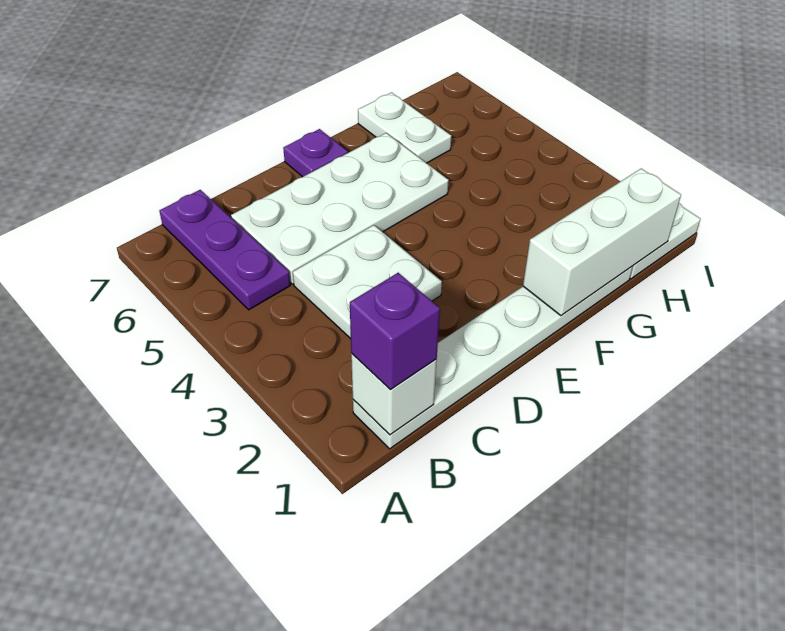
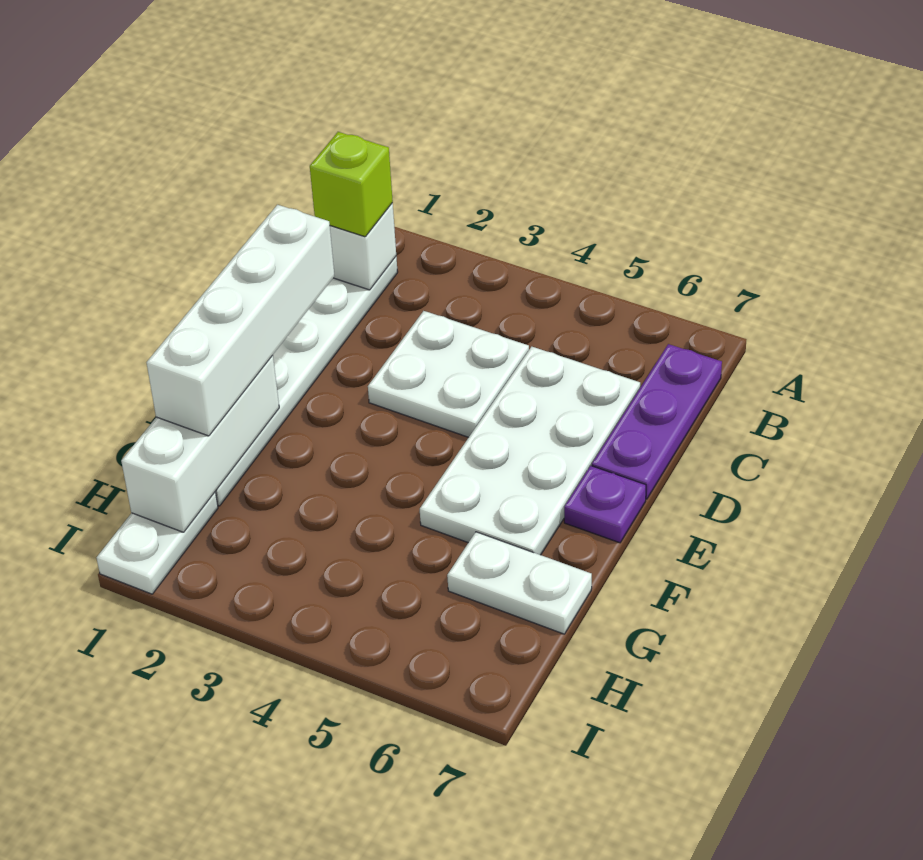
purple 1x1 brick [350,273,440,390] -> lime 1x1 brick [310,132,393,237]
purple 1x3 plate [159,190,290,310] -> purple 1x3 plate turned to [592,344,722,499]
none -> white 1x4 brick [147,205,334,436]

